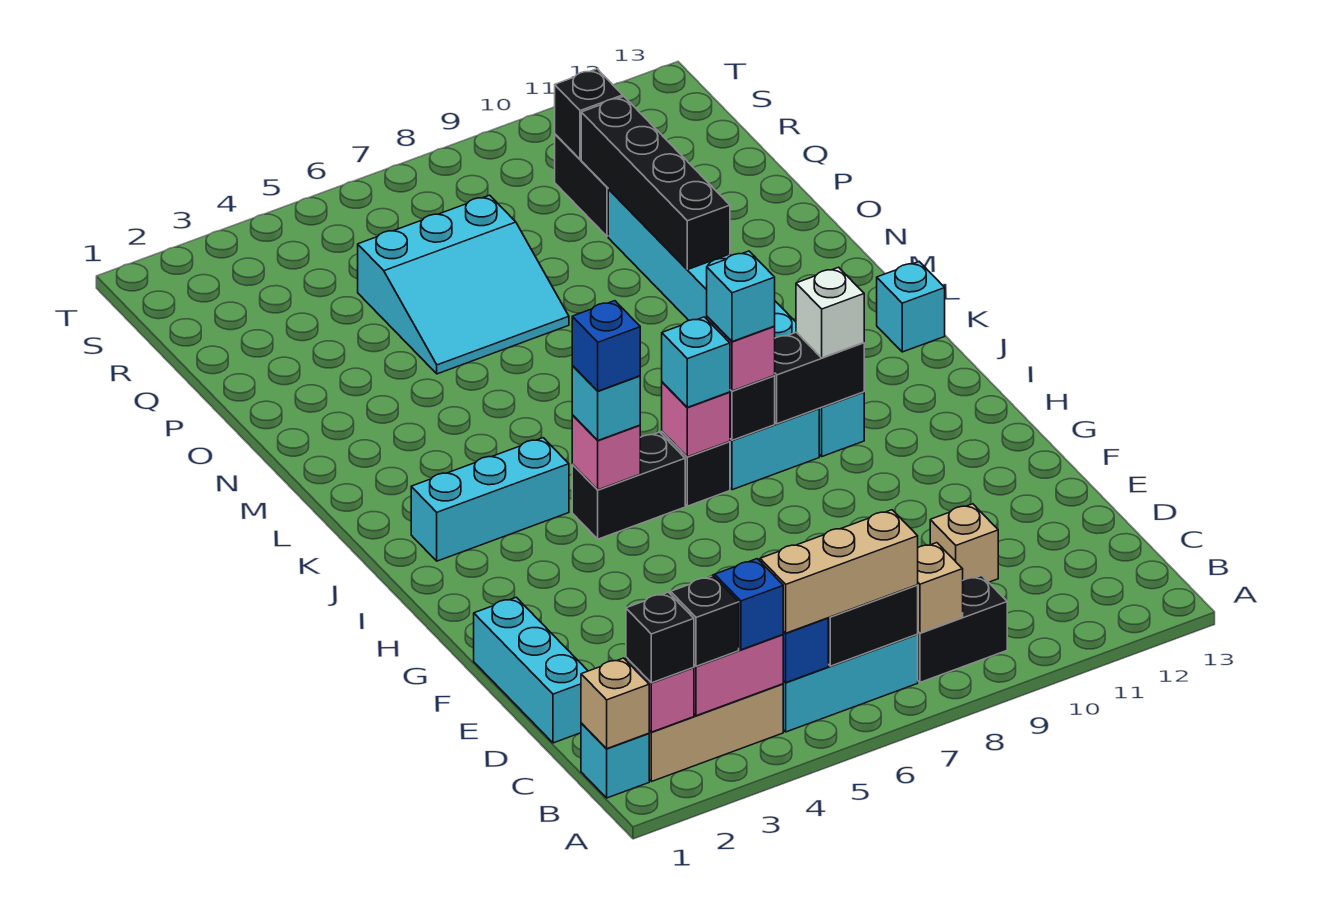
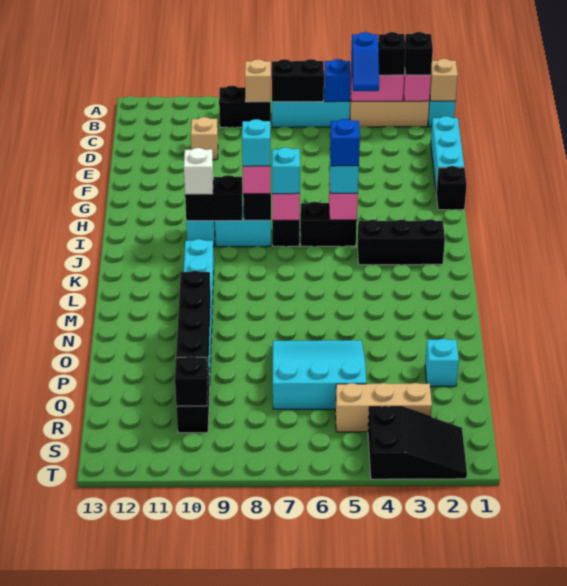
tan 1x3 brick [760,510,918,633] -> tan 1x3 brick moved to [335,383,432,432]
none -> black 1x1 brick [436,166,467,210]
cyan 1x3 brick [411,438,569,561] -> black 1x3 brick [357,219,445,265]
cyan 1x1 brick [877,262,945,352] -> cyan 1x1 brick moved to [425,339,459,387]
none -> black 2x3 slope [368,406,467,479]

